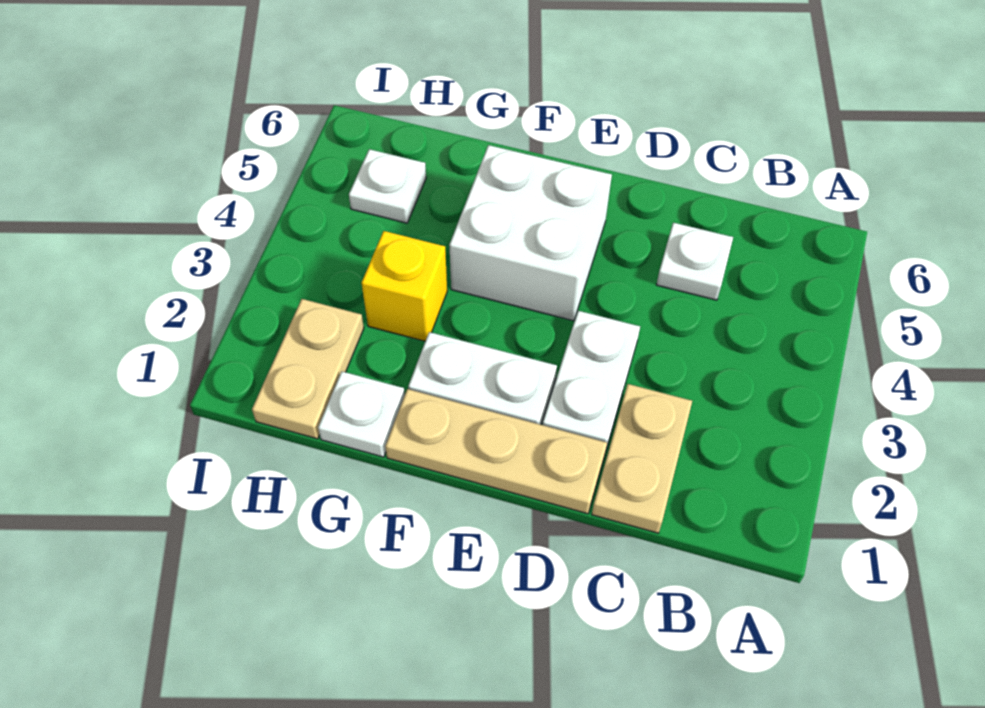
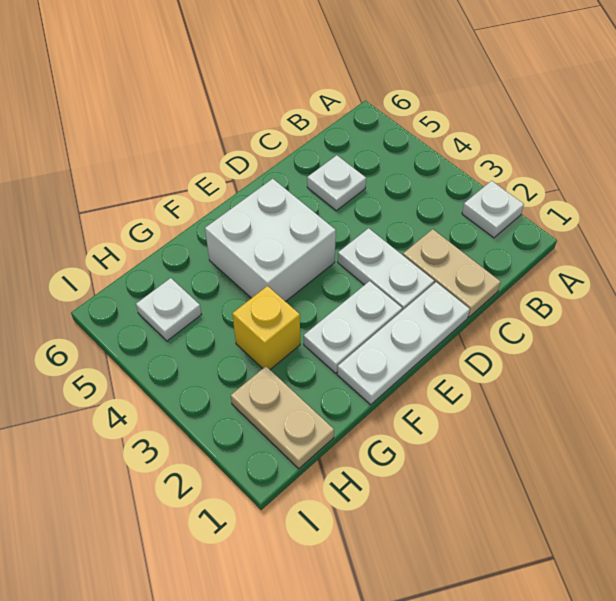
tan 1x3 plate [385,389,607,514] -> white 1x3 plate [337,282,470,405]
white 1x1 plate [318,372,405,457] -> white 1x1 plate moved to [462,181,524,238]

